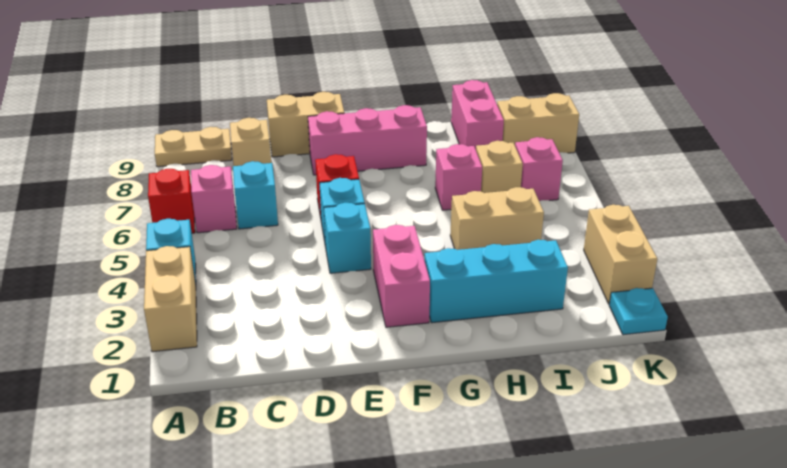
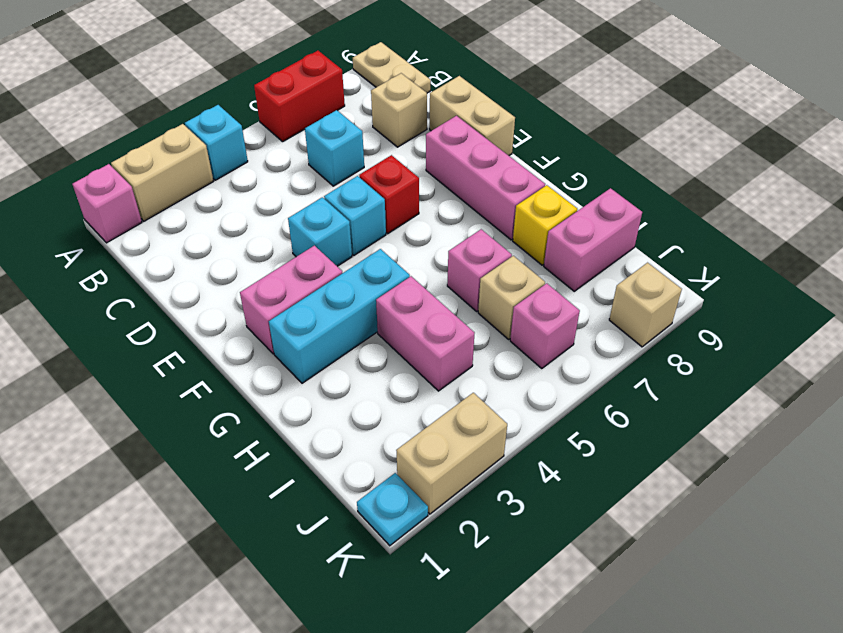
red 1x1 brick [148,169,195,233] -> red 1x2 brick [254,51,345,142]
pink 1x1 brick [191,165,237,233] -> pink 1x1 brick moved to [72,164,142,243]
cyan 1x3 brick [424,240,568,323] -> cyan 1x3 brick turned to [269,249,410,383]
tan 1x2 brick [450,187,544,250] -> pink 1x2 brick [376,276,474,391]
none -> yellow 1x1 brick [513,185,577,265]
tan 1x2 brick [497,93,579,153] -> tan 1x1 brick [609,263,682,347]

